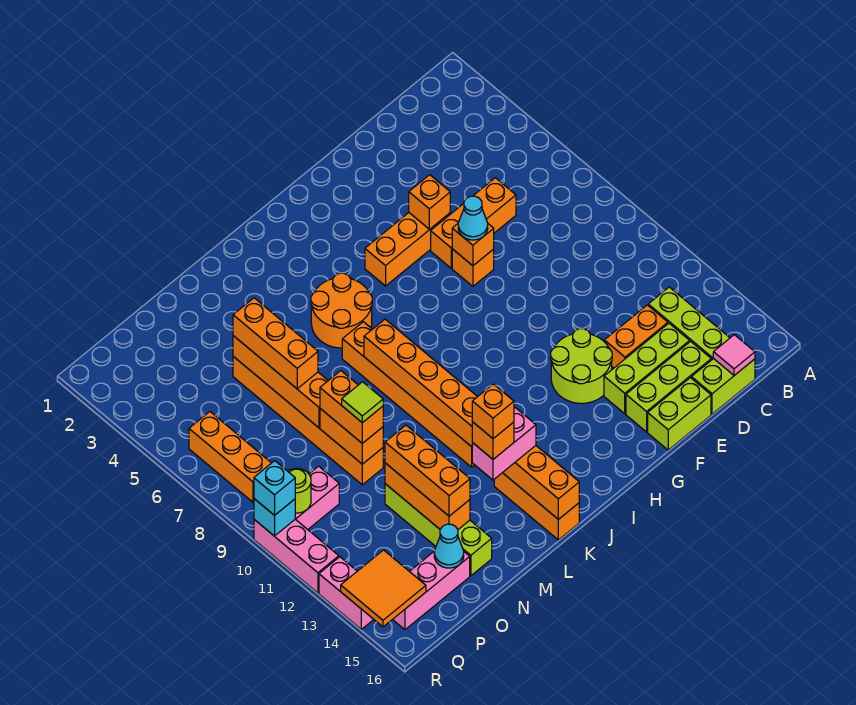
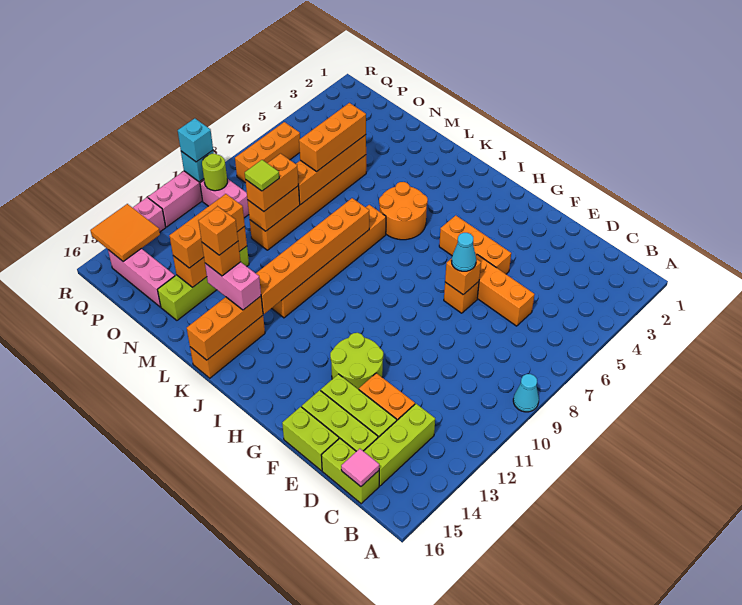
orange 1x1 brick [409,175,450,230] -> none
cyan 1x1 cone [434,524,464,568] -> cyan 1x1 cone moved to [513,374,539,412]

